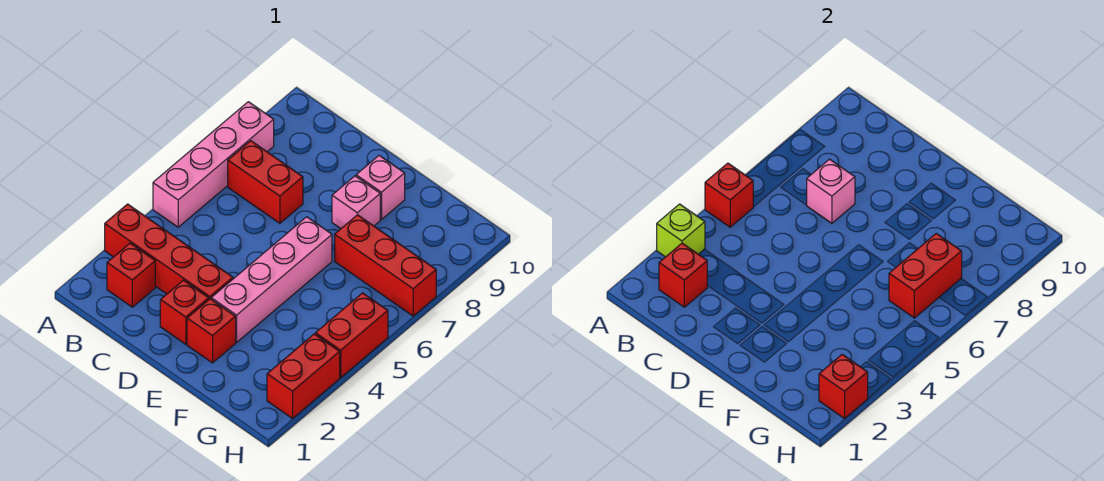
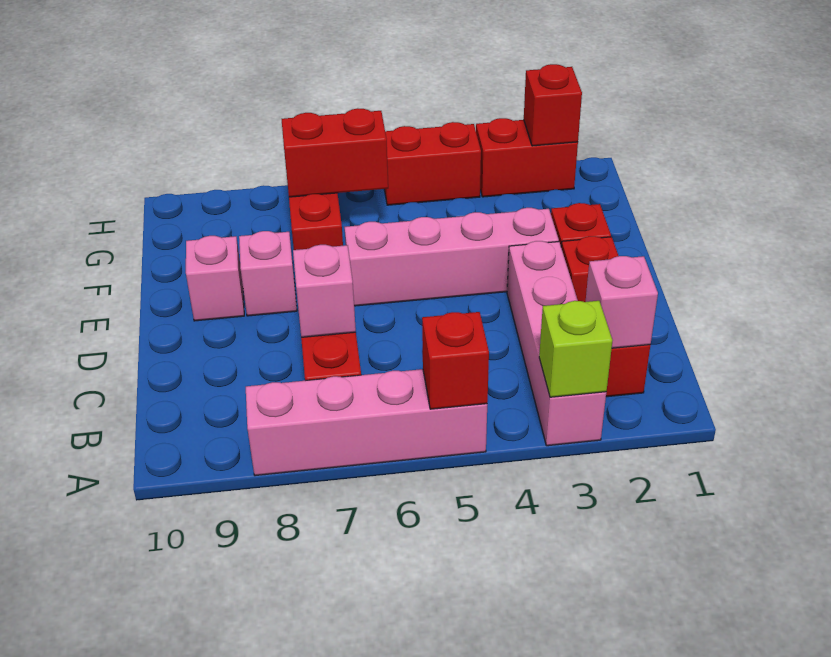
red 1x4 brick [105,204,233,299] -> pink 1x4 brick [507,241,606,446]
red 1x1 brick [659,243,707,307] -> pink 1x1 brick [586,256,658,348]

